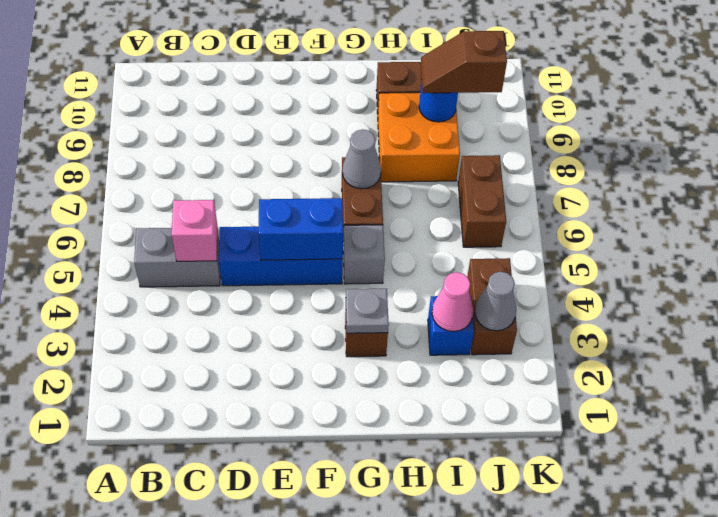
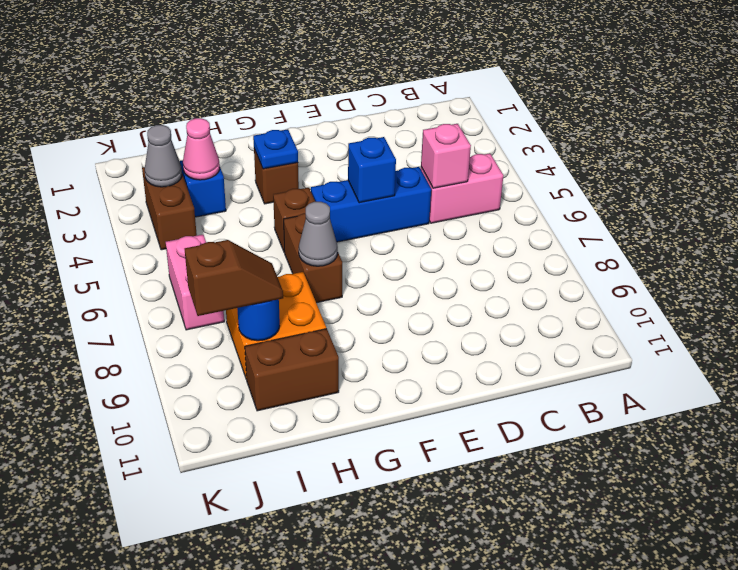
grey 1x2 brick [134,228,220,287] -> pink 1x2 brick [421,153,503,223]
blue 1x2 brick [259,198,343,260] -> blue 1x1 brick [348,137,396,203]
grey 1x1 plate [346,289,389,333] -> blue 1x1 plate [253,129,298,169]
grey 1x1 brick [343,225,385,284] -> brown 1x1 brick [273,188,315,253]
brown 1x2 brick [458,155,506,247] -> pink 1x2 brick [166,235,224,330]

